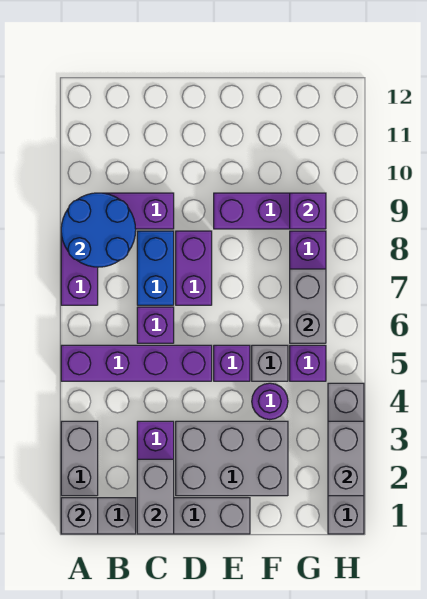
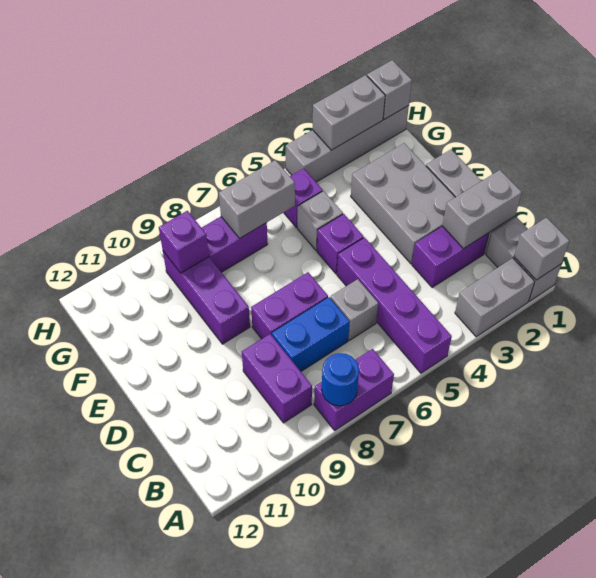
blue 2x2 round brick [61,193,136,267] -> blue 1x1 round brick [322,353,359,406]
purple 1x1 brick [137,307,174,343] -> grey 1x1 brick [330,279,378,340]
purple 1x1 round brick [252,383,288,420] -> none
none -> grey 1x1 brick [367,60,412,119]

